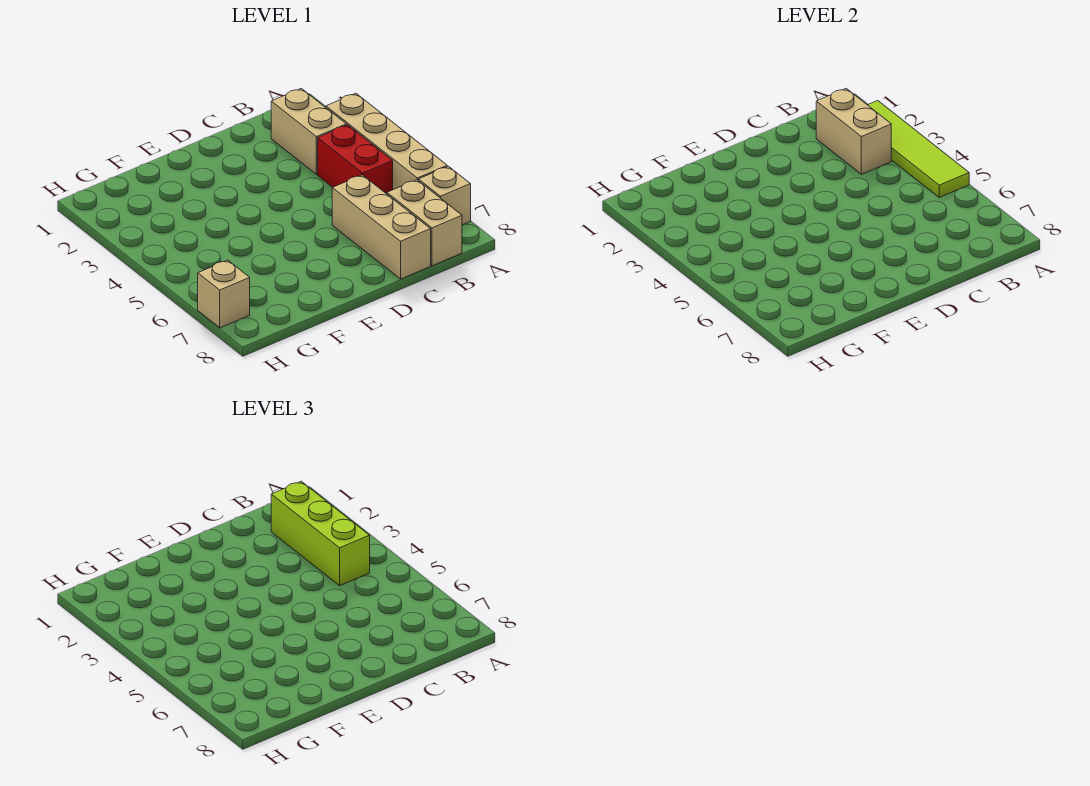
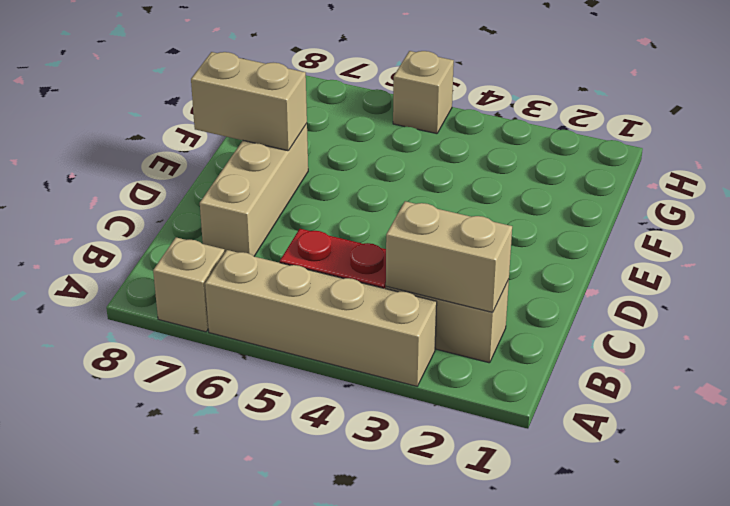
lime 1x4 tile [868,101,969,197] -> none
lime 1x3 brick [271,481,370,586] -> none
tan 1x2 brick [387,180,462,266] -> tan 1x2 brick moved to [191,52,307,151]
tan 1x3 brick [332,175,431,279] -> tan 1x3 brick turned to [200,124,308,256]
tan 1x1 brick [198,260,250,328] -> tan 1x1 brick moved to [393,51,454,134]

